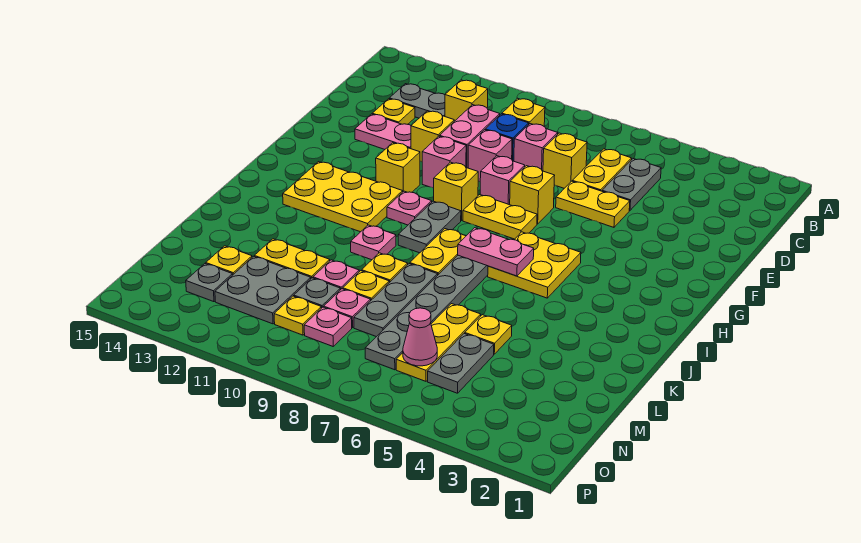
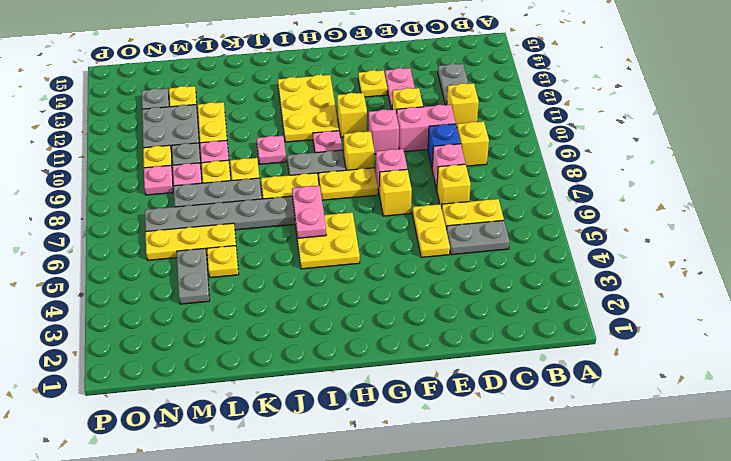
yellow 1x1 plate [372,99,415,124] -> yellow 1x1 plate moved to [358,70,387,97]
pink 1x1 brick [468,130,512,182] -> none
yellow 1x2 plate [463,195,537,239] -> yellow 1x2 plate turned to [319,168,378,200]
grey 1x2 plate [428,334,494,393] -> grey 1x2 plate turned to [177,248,210,304]
pink 1x1 cone [403,308,437,366] -> none

